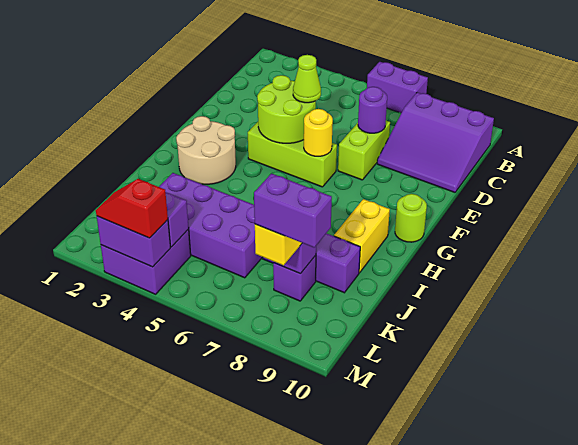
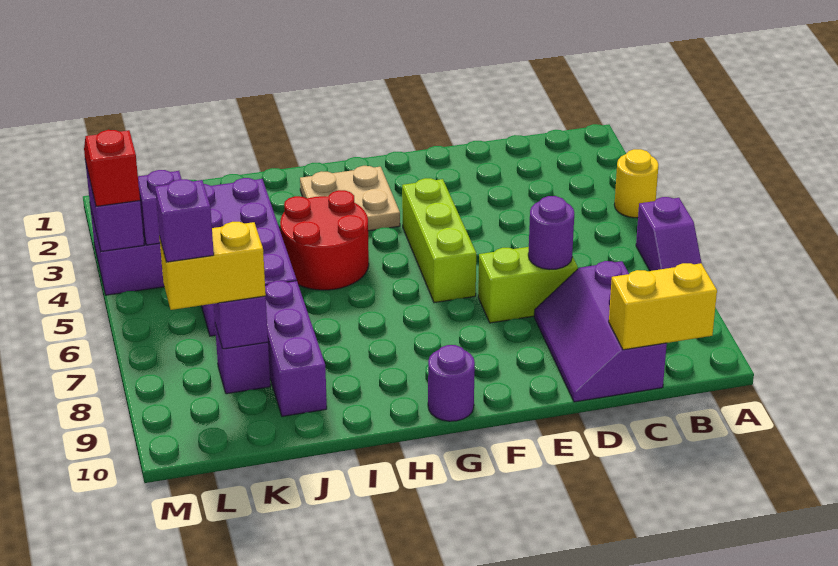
purple 1x2 brick [367,62,428,113] -> purple 1x2 slope [636,197,702,271]
purple 3x3 slope [377,92,494,192] -> purple 2x3 slope [534,261,667,402]
lime 2x2 round brick [257,75,316,143] -> none
lime 1x1 cone [293,55,321,103] -> none
yellow 1x1 round brick [304,109,333,156] -> yellow 1x1 round brick moved to [614,149,658,218]
tan 2x2 round brick [176,116,236,184] -> tan 2x2 plate [300,166,400,231]
lime 1x1 round brick [395,194,427,242] -> purple 1x1 round brick [428,345,475,421]
none -> red 2x2 round brick [280,190,369,290]
yellow 1x2 brick [334,199,390,273] -> yellow 1x2 brick moved to [609,263,717,350]
purple 1x2 brick [254,173,332,247] -> purple 1x1 brick [155,179,214,262]

